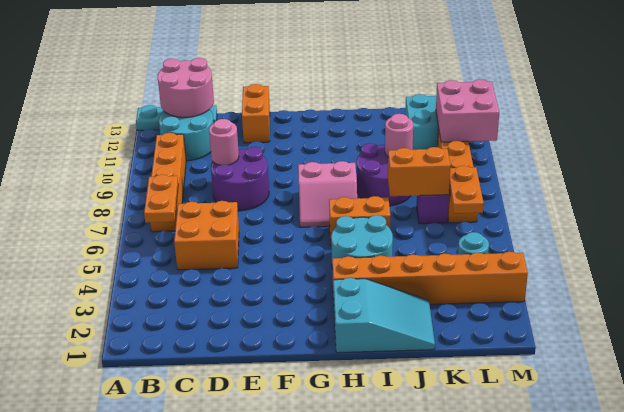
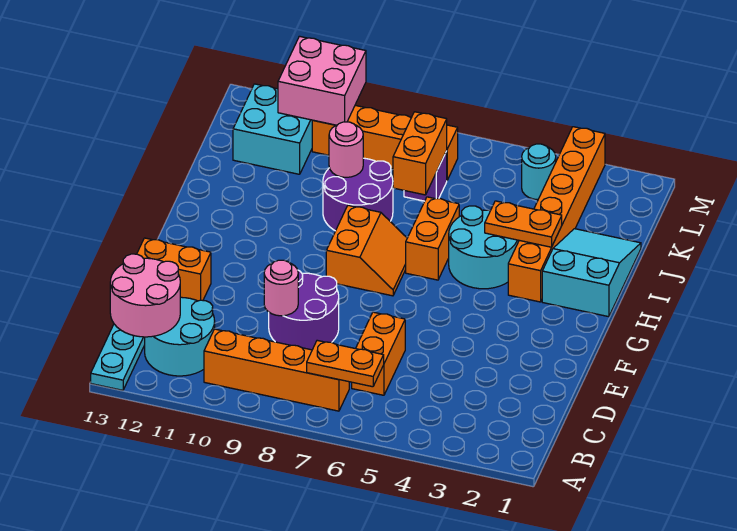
orange 2x2 brick [174,201,239,270] -> orange 1x2 brick [352,312,405,395]
pink 2x2 slope [298,161,357,227] -> orange 2x2 slope [326,205,407,296]
orange 1x2 plate [449,166,484,213] -> orange 1x2 plate moved to [485,201,562,247]

